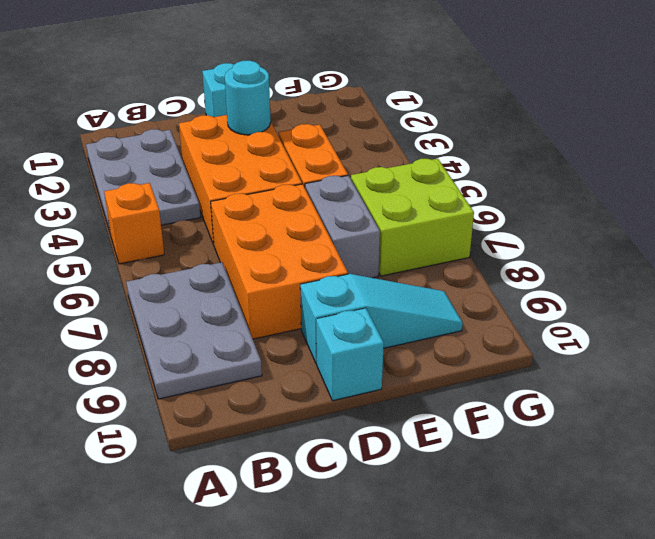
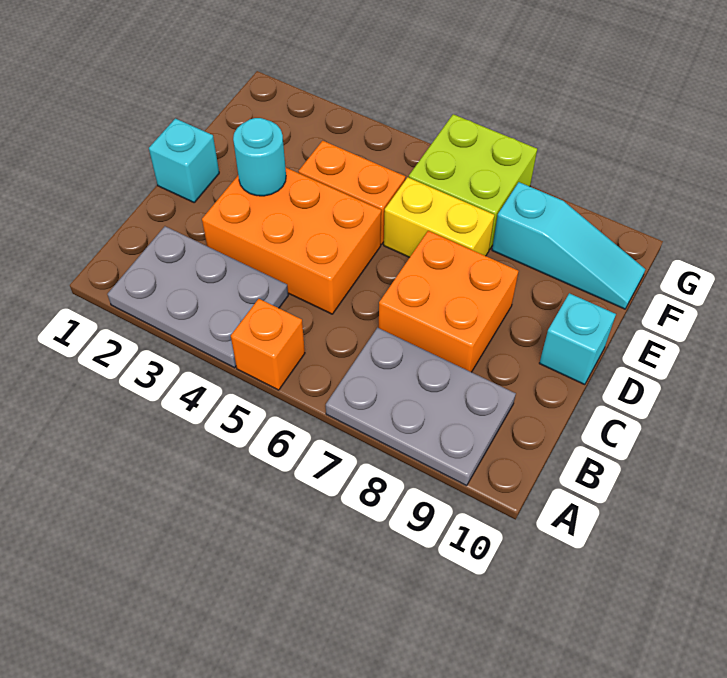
orange 2x3 brick [211,184,348,339] -> orange 2x2 brick [379,231,518,372]
cyan 1x3 slope [300,274,463,364] -> cyan 1x3 slope turned to [492,182,645,309]
grey 1x2 brick [305,175,380,278] -> yellow 1x2 brick [384,177,494,257]

